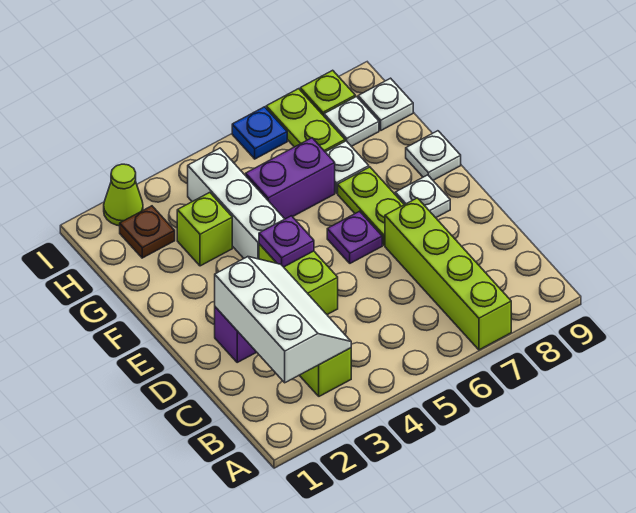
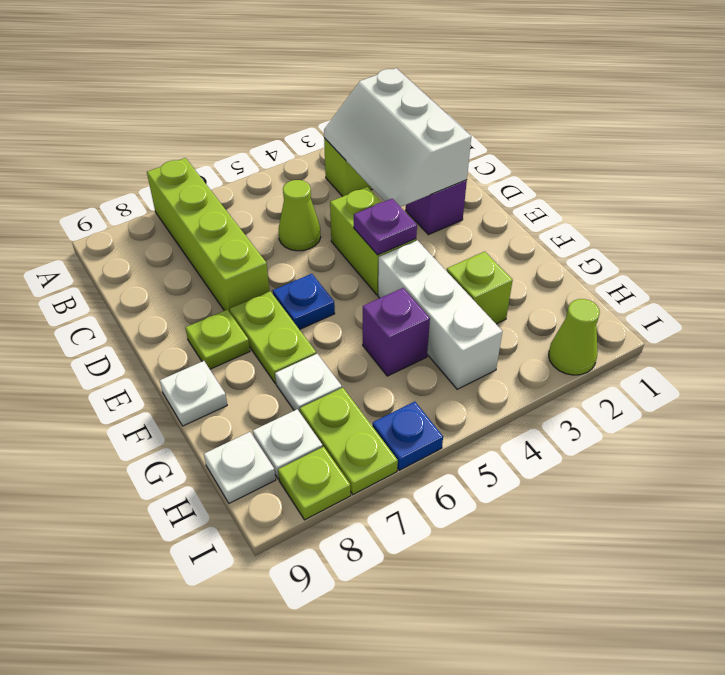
none -> lime 1x1 cone [279,180,321,251]
purple 1x1 plate [327,211,382,263] -> blue 1x1 plate [273,274,335,330]
white 1x1 plate [395,175,450,218] -> lime 1x1 plate [185,310,250,369]
purple 1x2 brick [246,138,335,219] -> purple 1x1 brick [363,288,430,376]
brown 1x1 plate [120,206,175,258] -> none

